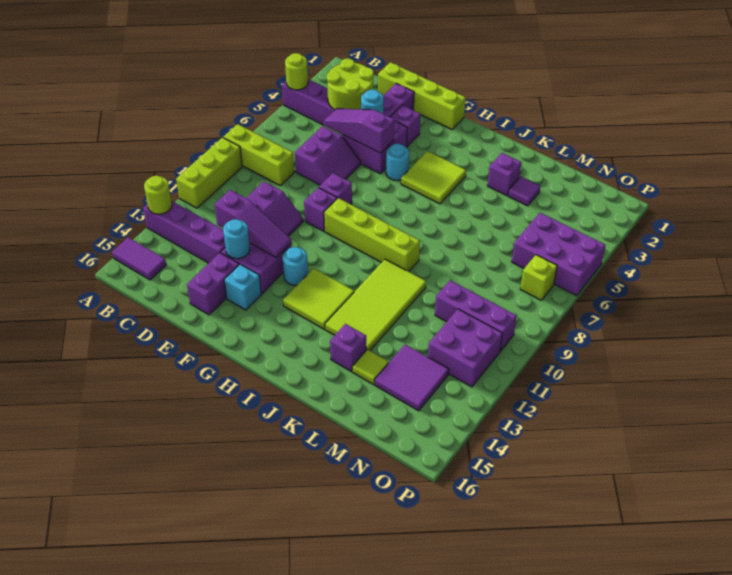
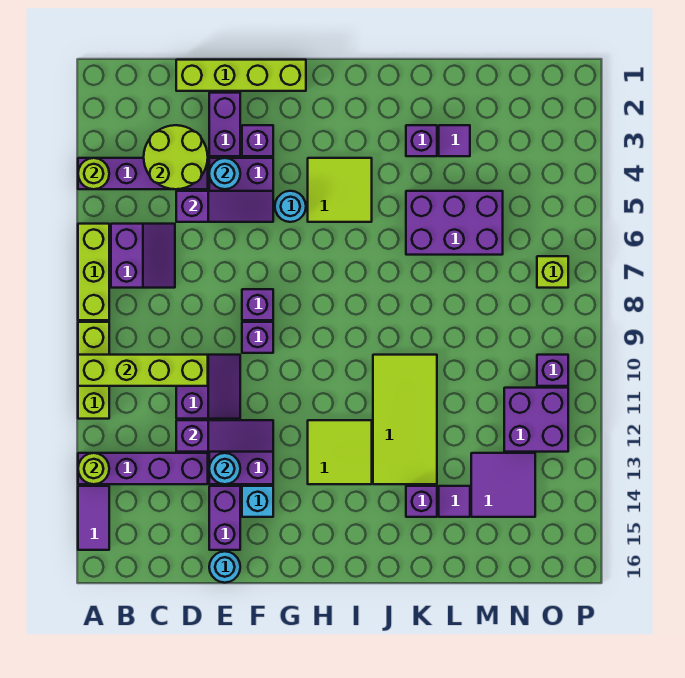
lime 1x3 brick [223,124,294,186] -> lime 1x3 brick turned to [78,224,109,320]
purple 1x2 tile [112,237,166,280] -> purple 1x2 tile turned to [78,486,109,550]
purple 1x3 slope [323,108,394,153] -> purple 1x3 slope turned to [176,191,273,222]
purple 2x2 slope [295,126,361,185] -> purple 2x2 slope moved to [111,224,175,288]
lime 1x4 brick [324,198,420,272] -> lime 1x4 brick moved to [78,355,208,386]
cyan 1x1 round brick [282,247,308,285] -> cyan 1x1 round brick moved to [209,551,240,583]
lime 1x1 tile [352,349,388,384] -> purple 1x1 tile [439,486,470,517]
purple 1x3 brick [435,280,517,351] -> purple 1x1 brick [537,355,568,386]
purple 2x3 brick [512,213,605,296] -> purple 2x3 brick moved to [406,191,503,255]

